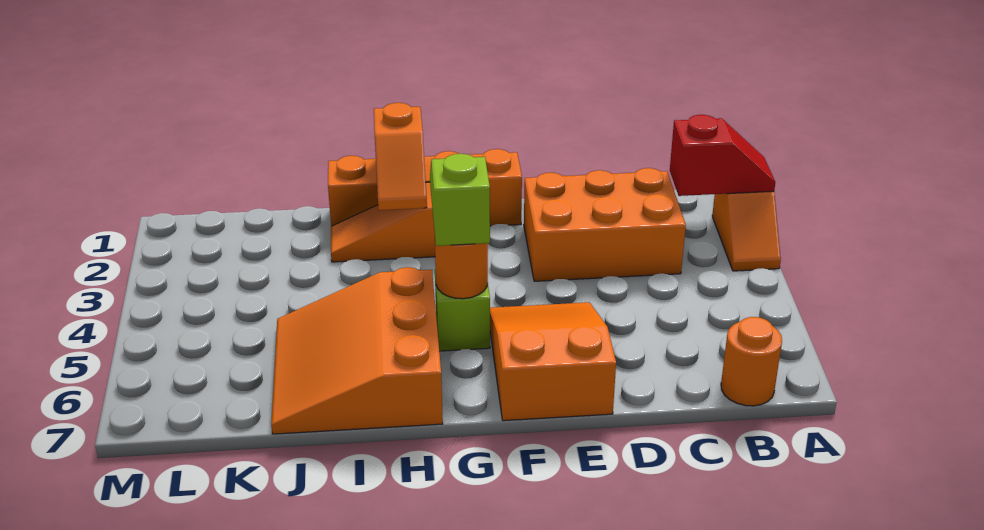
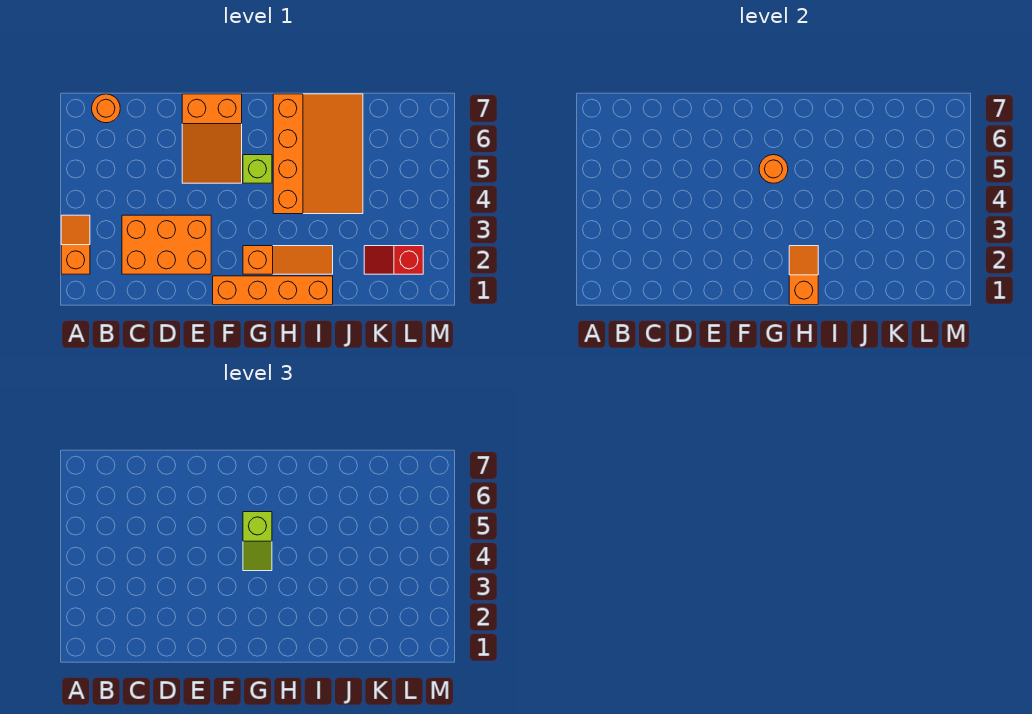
red 1x2 slope [670,115,775,196] -> red 1x2 slope moved to [364,246,423,274]
orange 3x3 slope [271,267,443,434] -> orange 3x4 slope [273,94,363,214]

